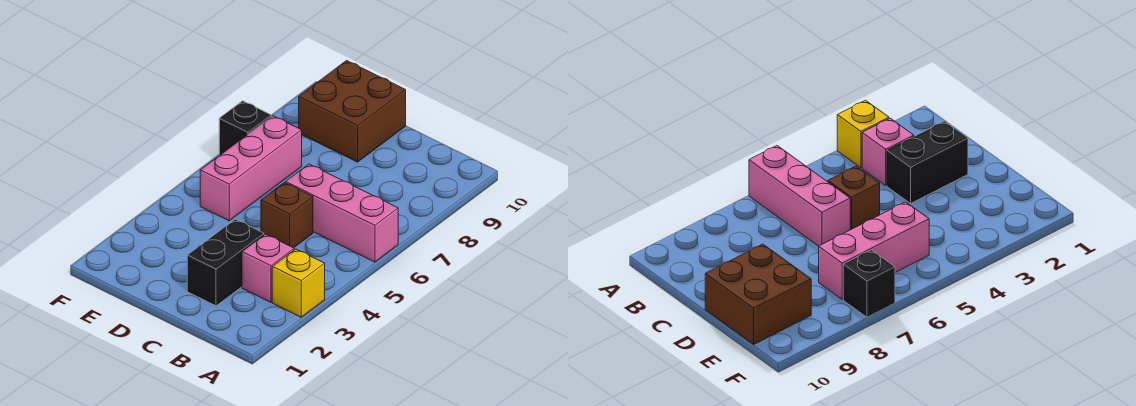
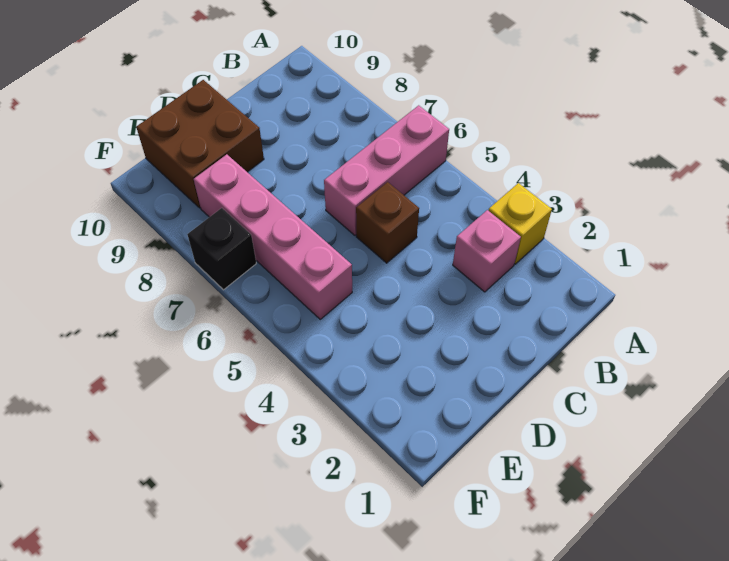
black 1x2 brick [187,219,264,306] -> none
pink 1x3 brick [200,116,302,221] -> pink 1x4 brick [194,154,352,319]

